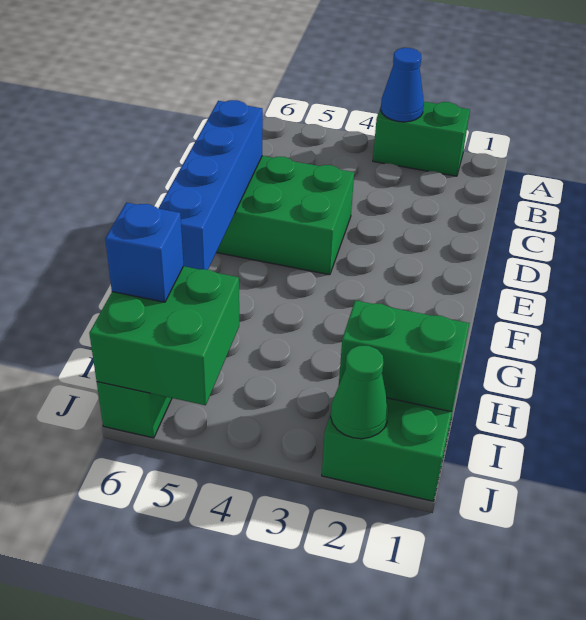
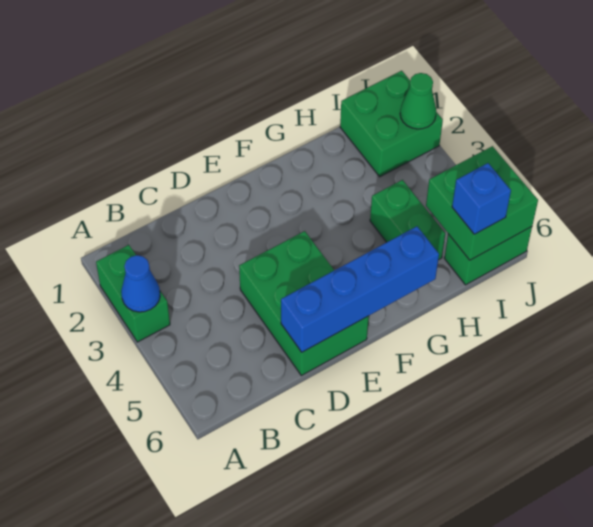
green 1x2 brick [339,300,470,412] -> green 1x2 brick moved to [370,180,445,260]

